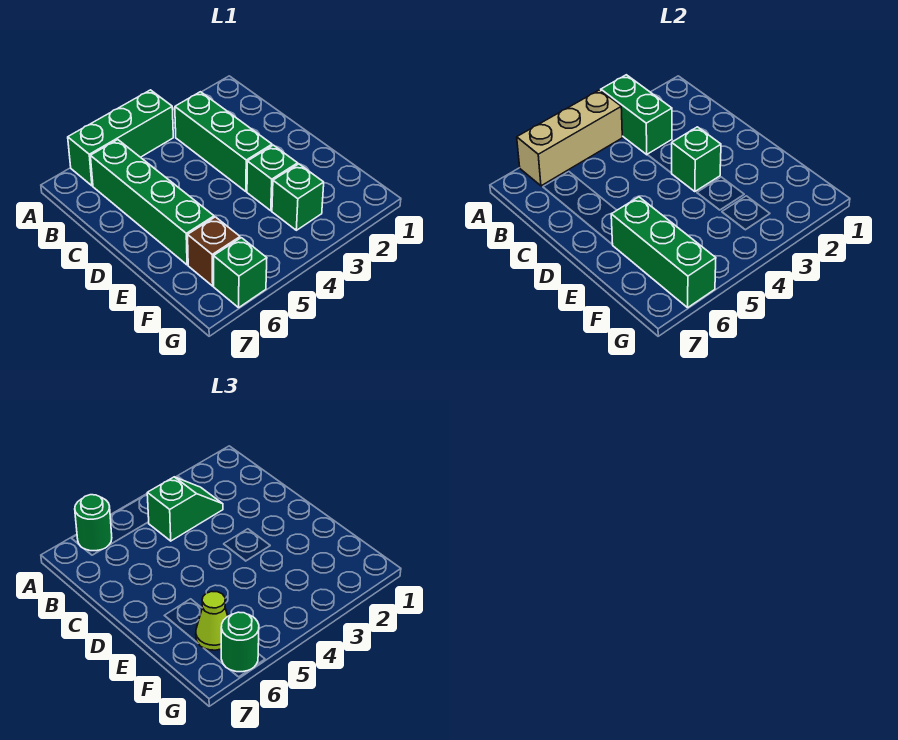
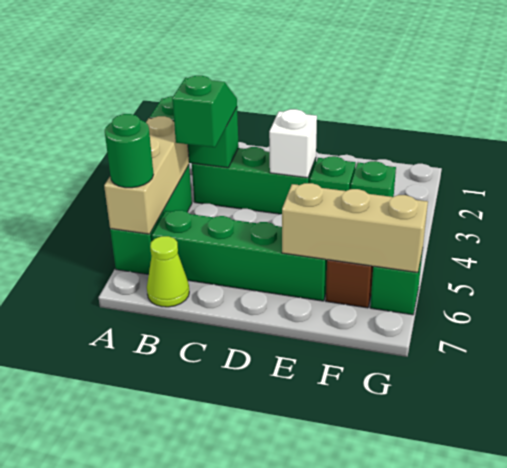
green 1x1 brick [672,127,721,192] -> white 1x1 brick [269,109,317,178]
green 1x3 brick [611,197,716,308] -> tan 1x3 brick [282,183,428,273]
lime 1x1 cone [196,591,228,650] -> lime 1x1 cone moved to [147,236,189,307]
green 1x1 round brick [221,612,259,672] -> none

